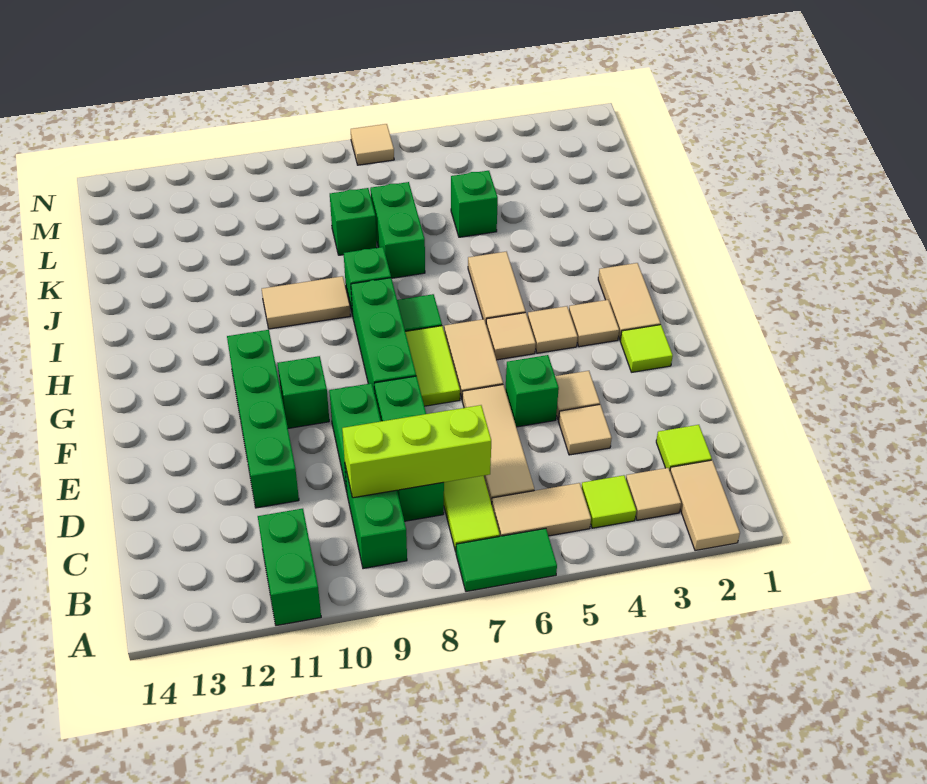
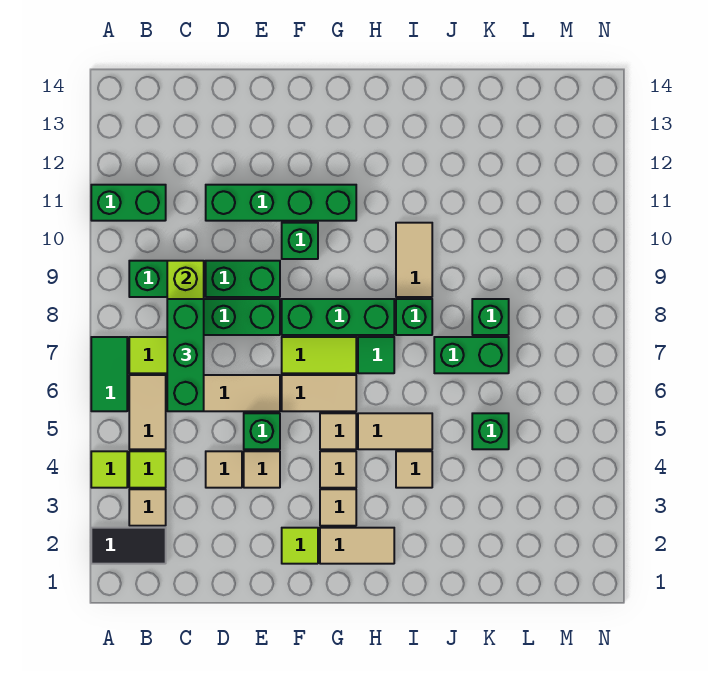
tan 1x2 tile [670,460,740,551] -> black 1x2 tile [91,528,166,564]
lime 1x1 tile [656,425,712,470] -> lime 1x1 tile moved to [91,451,127,488]
none -> green 1x3 brick [167,299,204,411]
tan 1x1 tile [351,124,394,165] -> tan 1x1 tile moved to [396,451,432,488]

